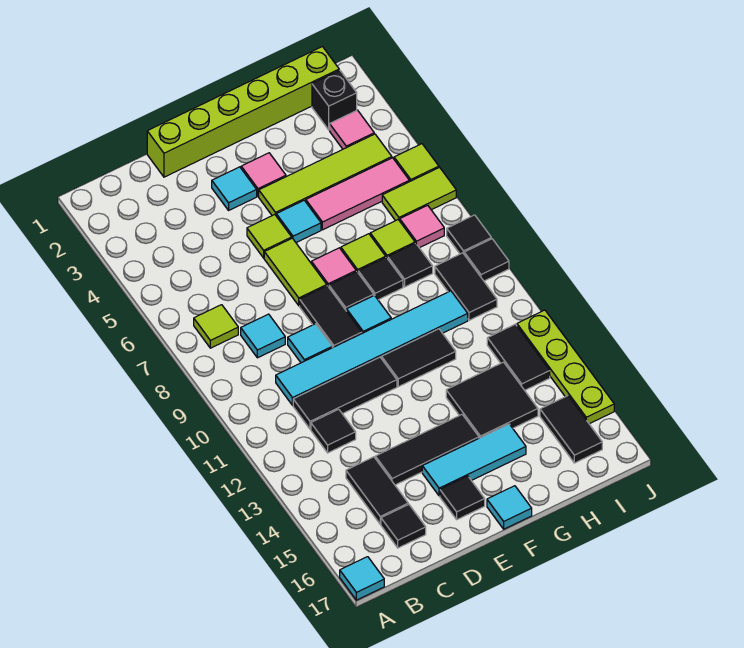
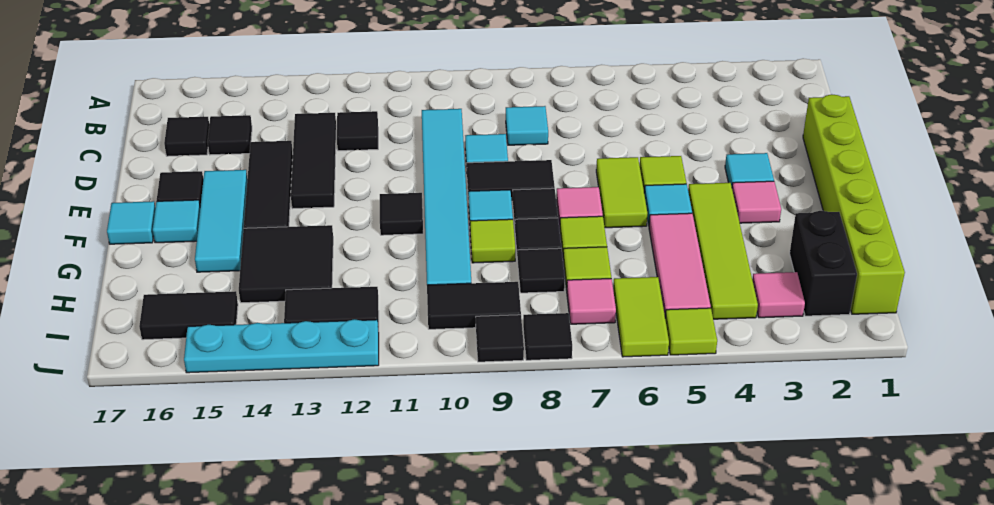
cyan 1x1 tile [340,557,384,600] -> cyan 1x1 tile moved to [153,200,200,243]
lime 1x1 tile [194,305,238,348] -> lime 1x1 tile moved to [470,219,516,263]
black 1x3 tile [293,357,397,429] -> black 1x3 tile moved to [291,113,336,209]
black 1x2 tile [346,457,408,524] -> black 1x1 tile [208,115,252,155]
lime 1x2 tile [264,238,327,306] -> lime 1x2 tile turned to [596,157,647,228]
black 1x2 tile [382,329,456,387] -> black 1x1 tile [380,193,423,235]
black 1x1 brick [312,70,357,130] -> black 1x2 brick [790,211,857,316]
lime 1x4 plate [517,310,614,424] -> cyan 1x4 plate [184,319,379,373]

